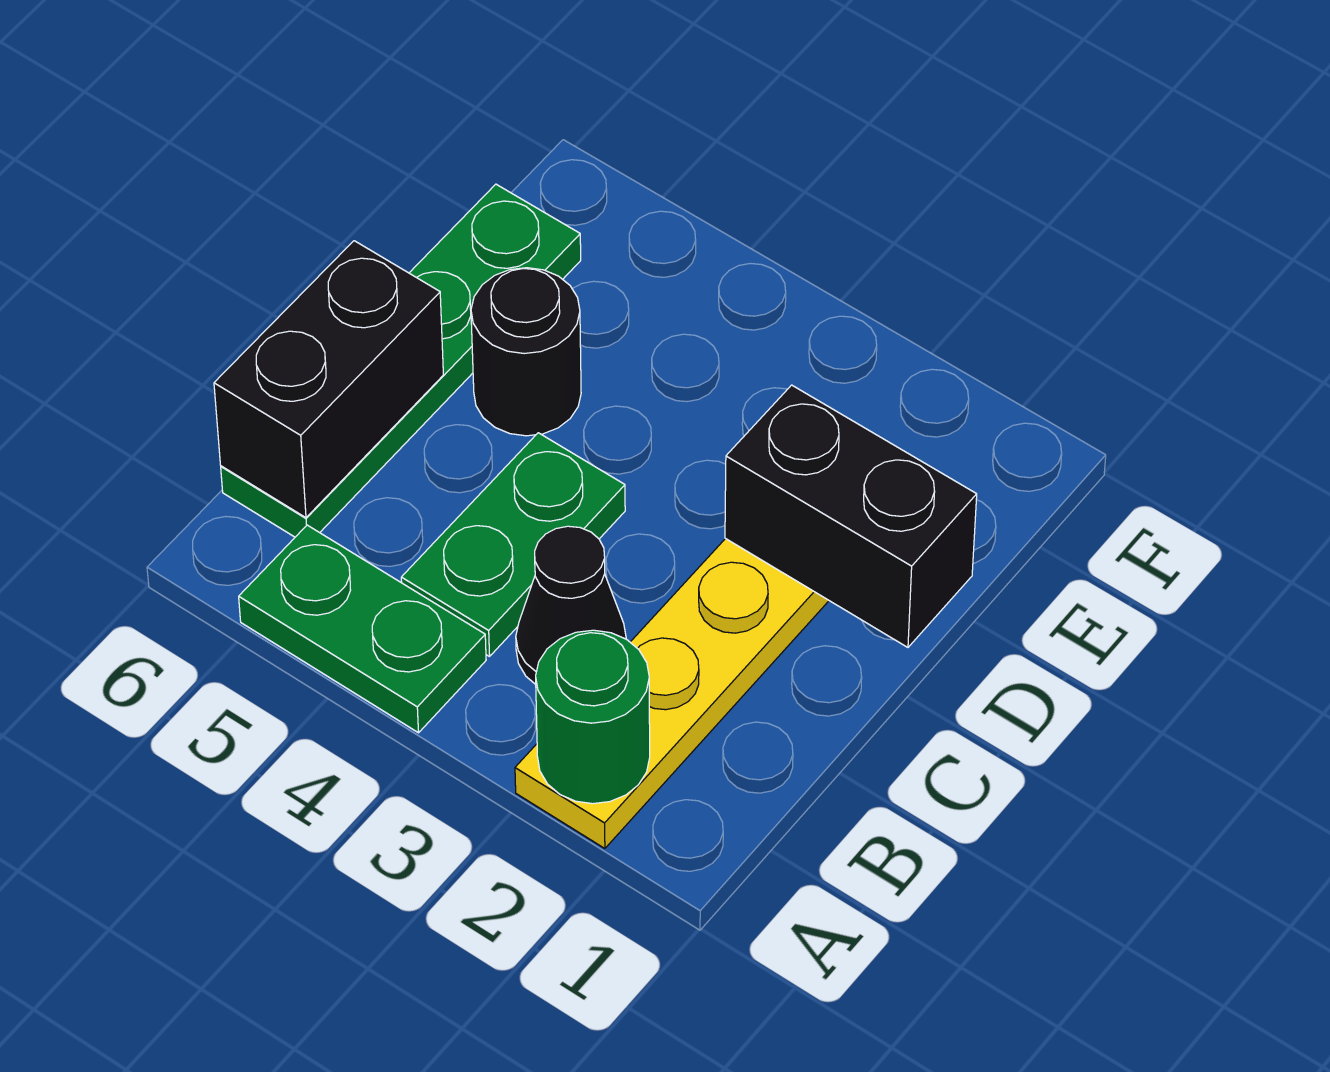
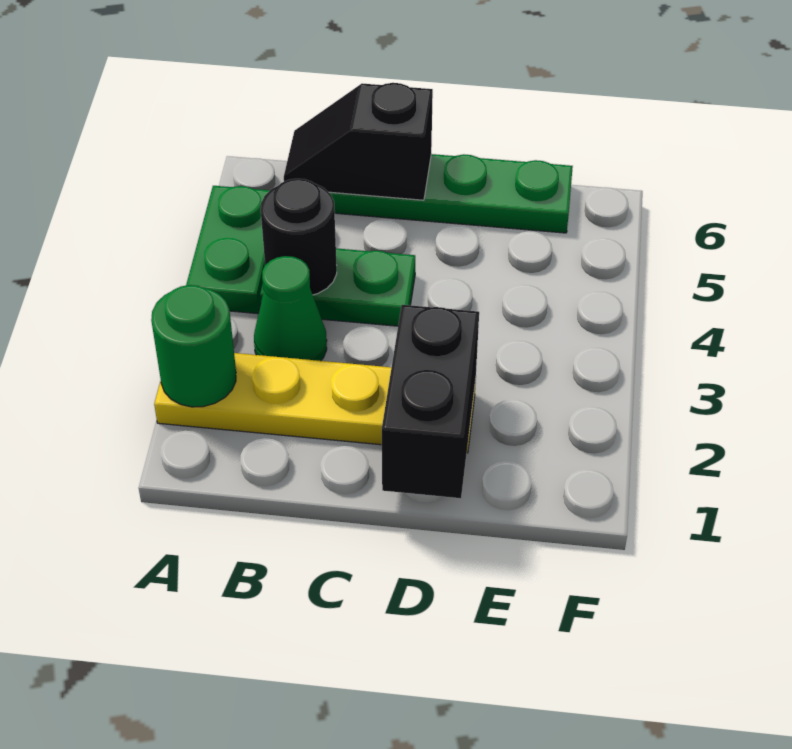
black 1x1 cone [516,526,626,684] -> green 1x1 cone [254,256,327,361]
black 1x2 brick [214,241,443,518] -> black 1x2 slope [284,83,433,200]
black 1x1 round brick [471,268,581,436] -> black 1x1 round brick moved to [261,179,337,295]

